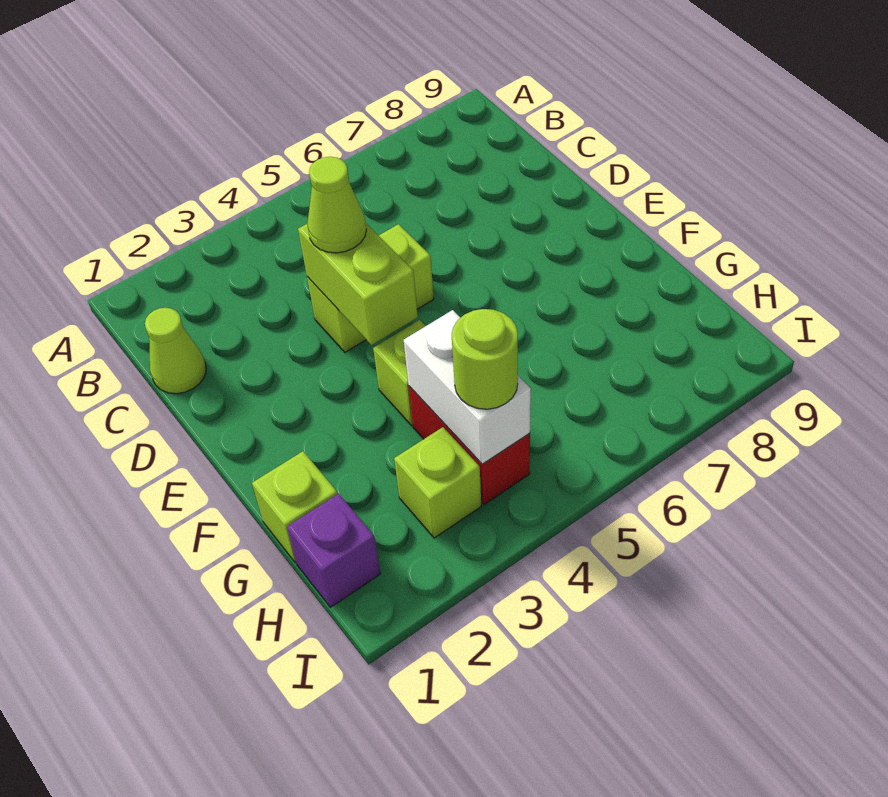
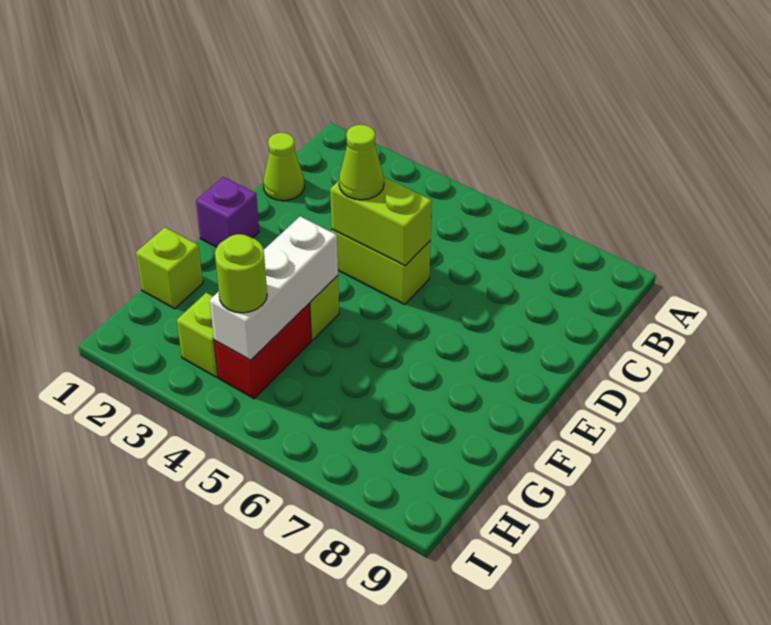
lime 1x2 brick [298,224,418,345] -> lime 1x2 brick turned to [330,177,432,266]
white 1x2 brick [404,310,531,464] -> white 1x3 brick [210,216,338,360]
purple 1x1 brick [287,494,381,607] -> purple 1x1 brick moved to [196,177,259,247]

